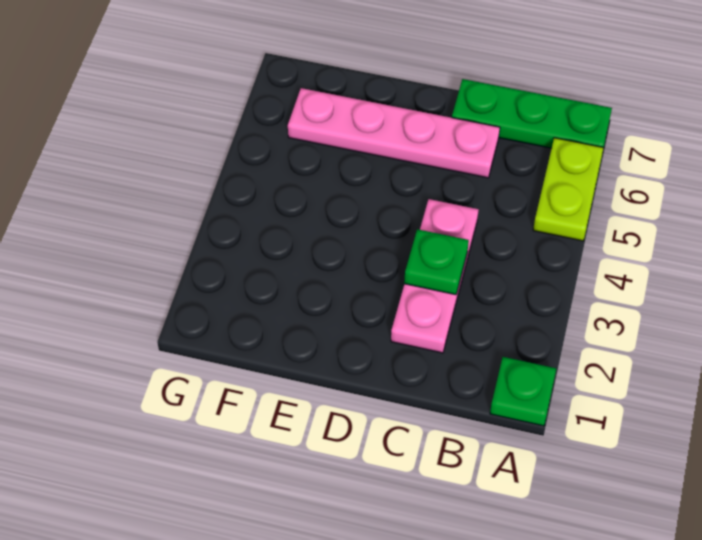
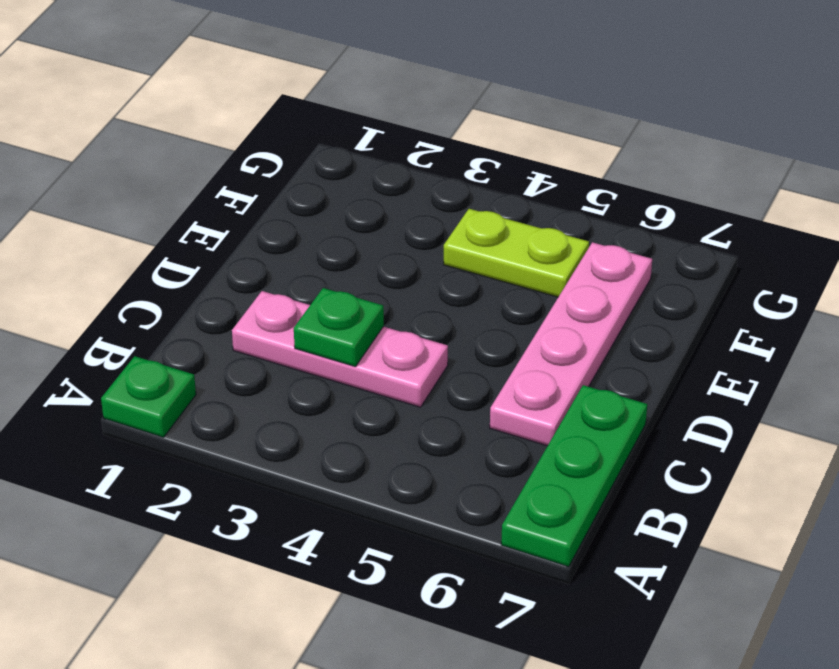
lime 1x2 plate [533,138,604,241] -> lime 1x2 plate moved to [444,209,589,297]

